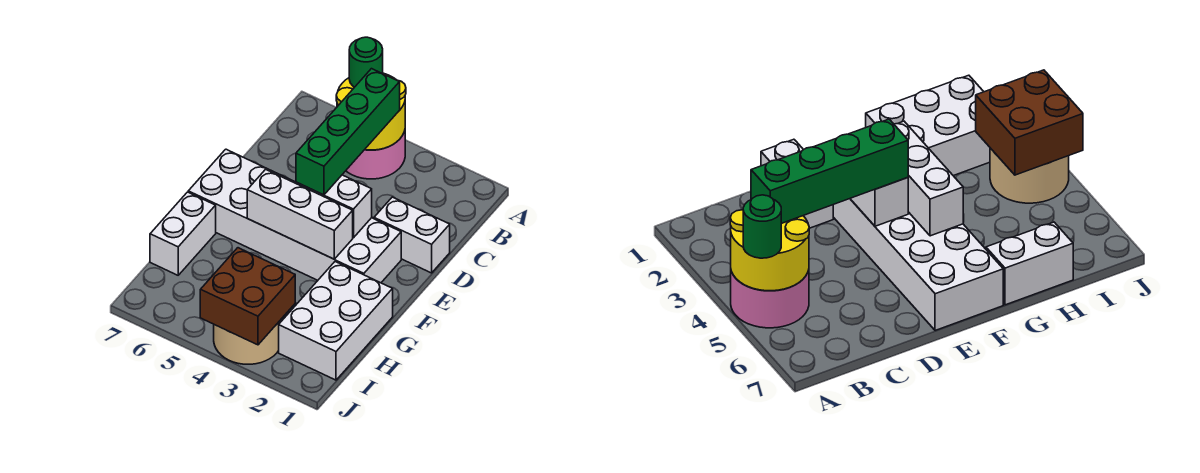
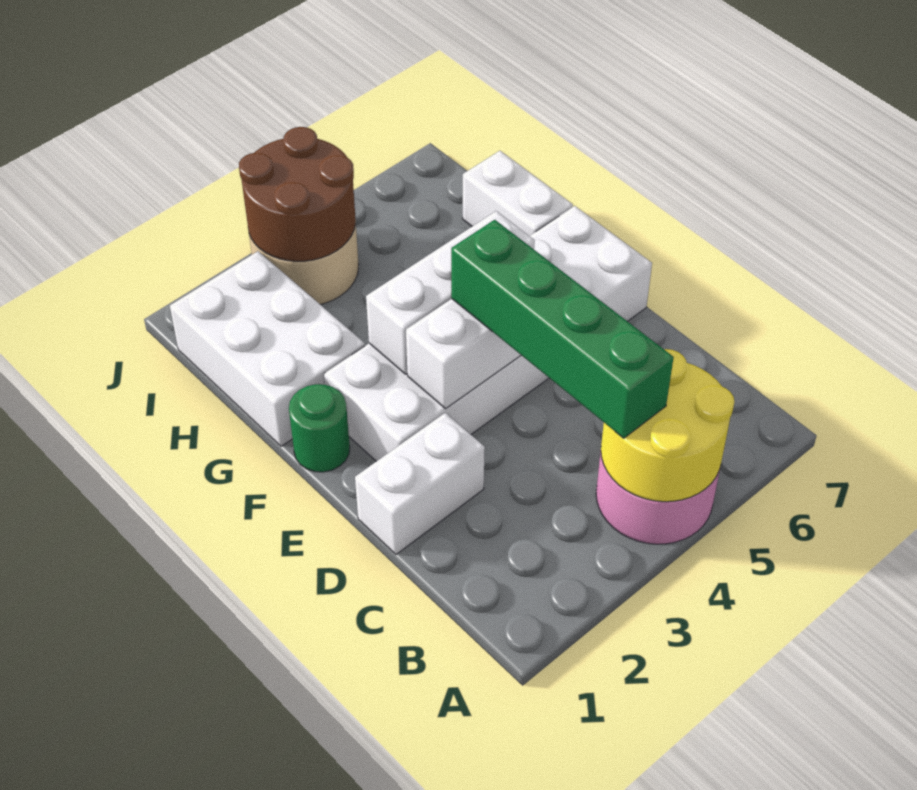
green 1x1 round brick [349,37,383,87] -> green 1x1 round brick moved to [289,384,350,472]
brown 2x2 brick [200,248,295,345] -> brown 2x2 round brick [239,127,355,261]

